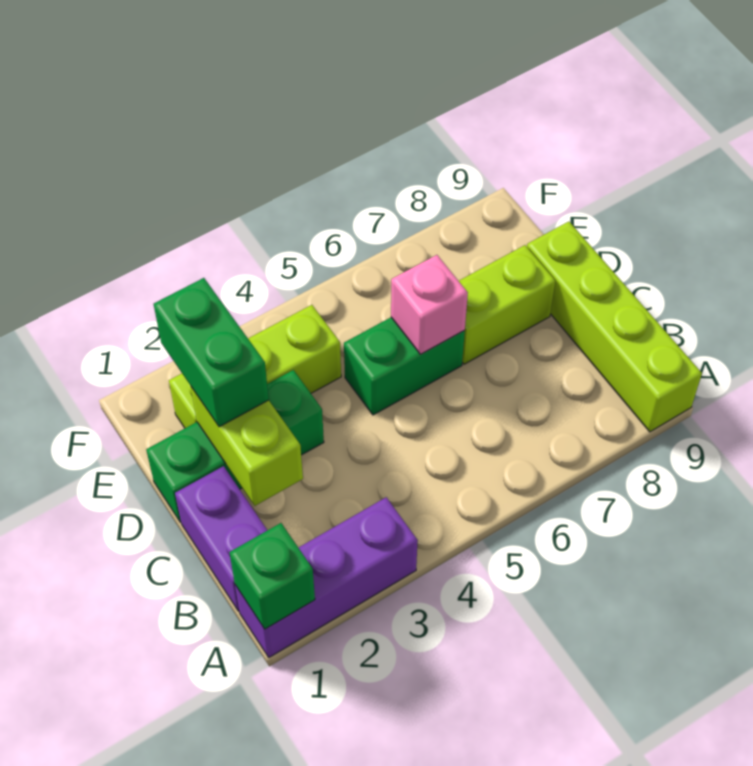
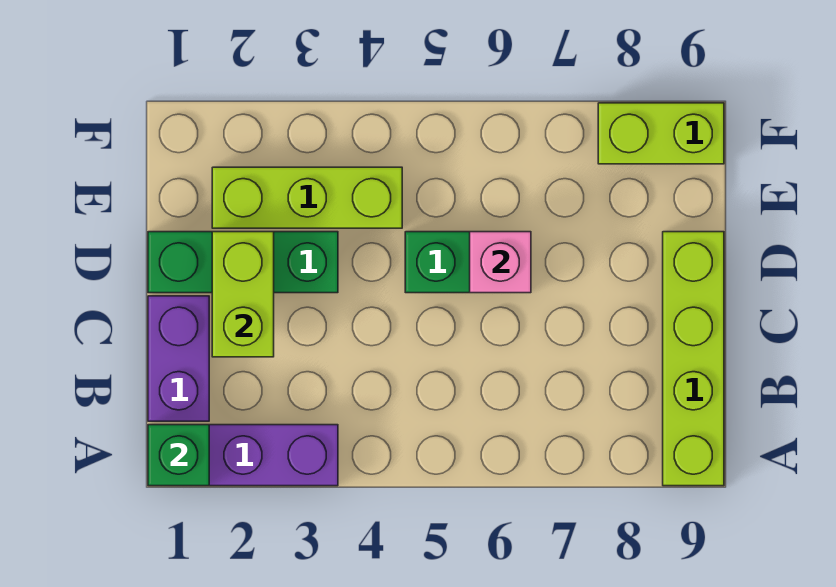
green 1x2 brick [154,278,269,427] -> none
lime 1x2 brick [459,245,555,364] -> lime 1x2 brick moved to [598,103,724,164]

